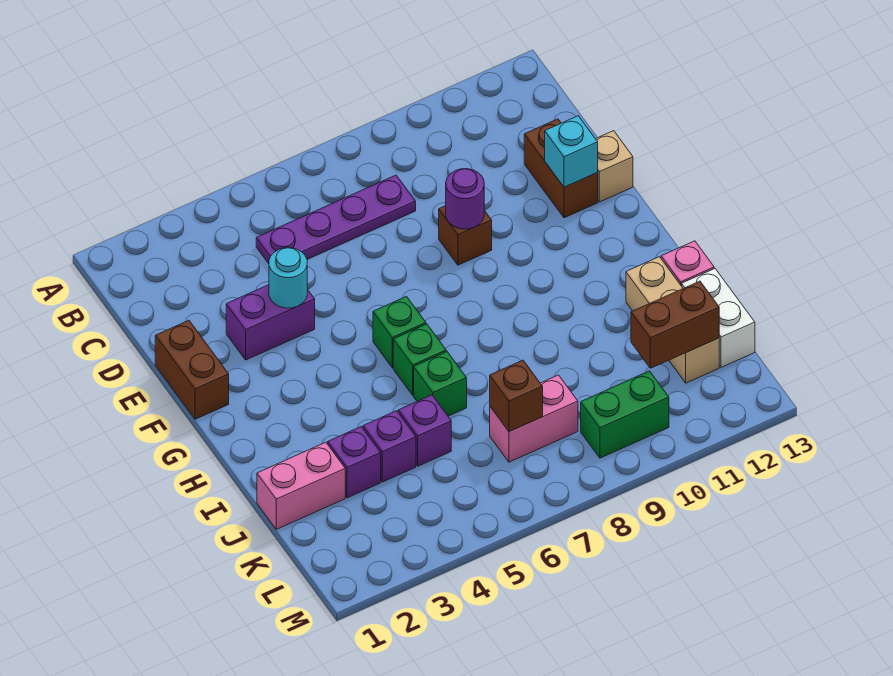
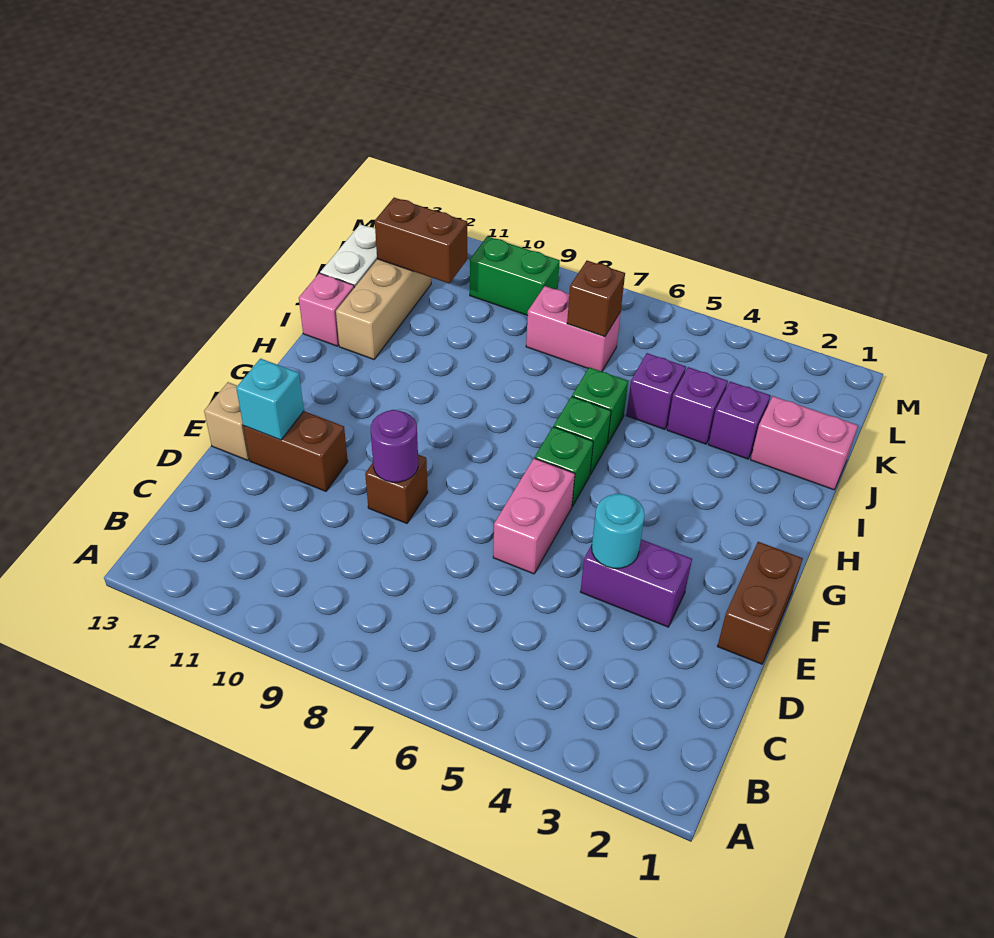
purple 1x4 plate [256,175,416,264] -> none
brown 1x2 brick [524,119,598,218] -> brown 1x2 brick turned to [243,411,348,491]
none -> pink 1x2 brick [493,458,575,574]

